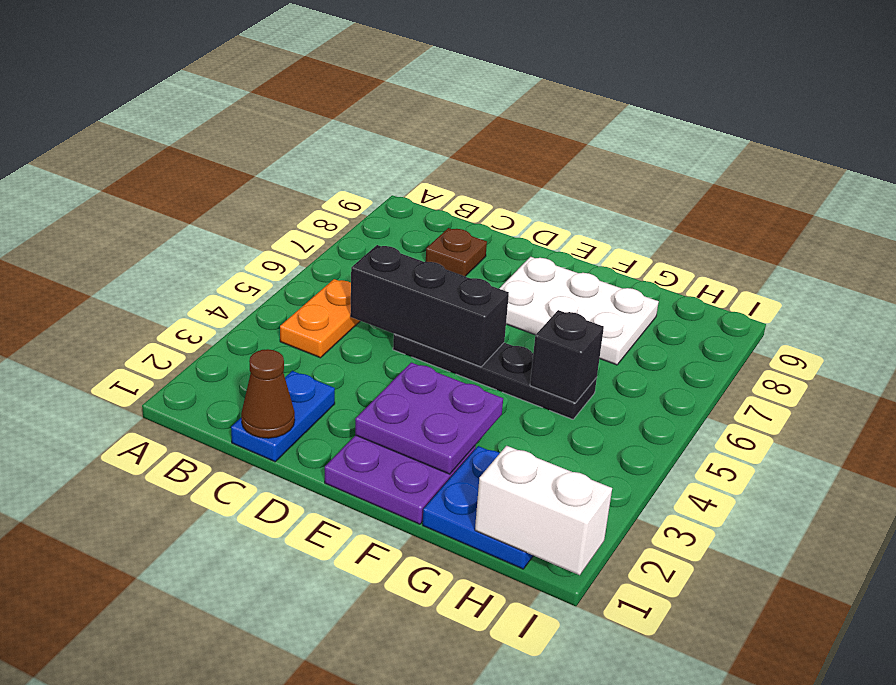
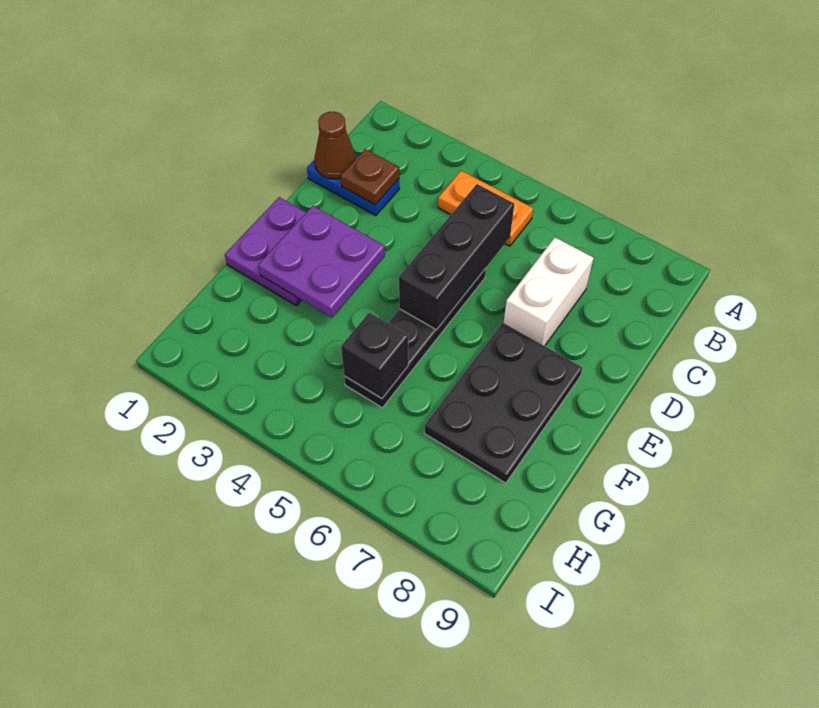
brown 1x1 plate [426,228,487,276] -> brown 1x1 plate moved to [341,149,399,205]
white 2x3 plate [499,257,659,365] -> black 2x3 plate [424,323,582,483]
blue 2x2 plate [423,446,533,569] -> none
white 1x2 brick [475,446,612,575] -> white 1x2 brick moved to [504,238,594,346]

